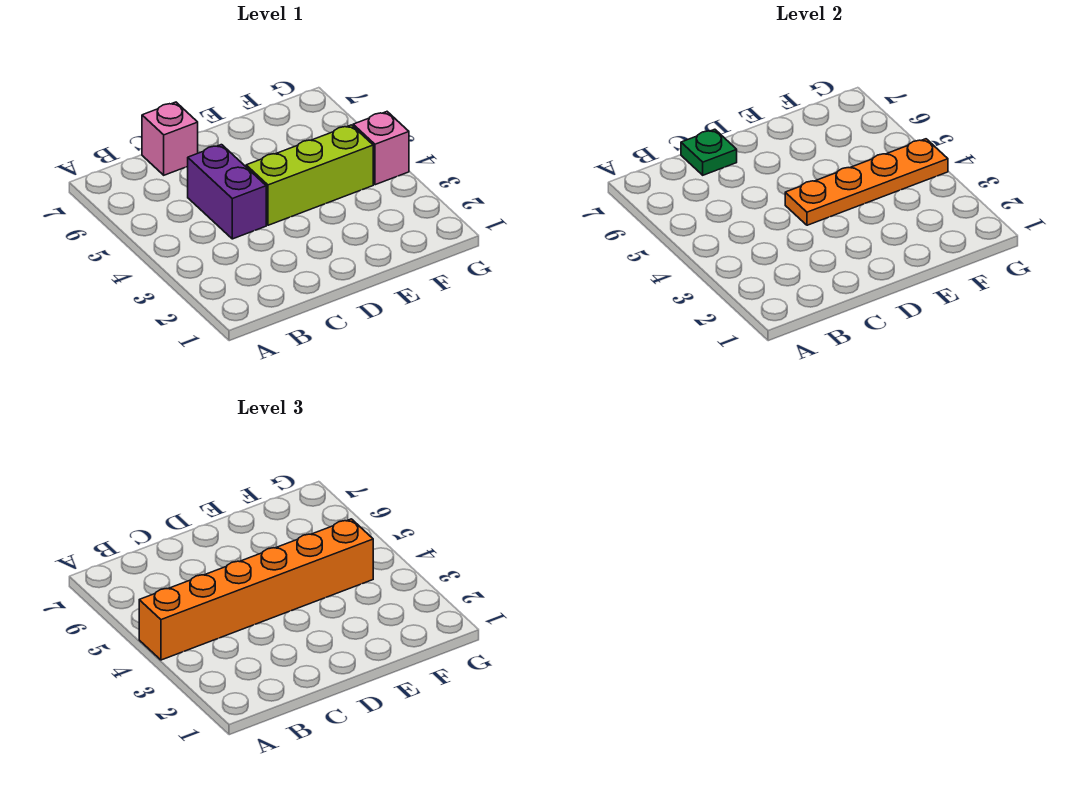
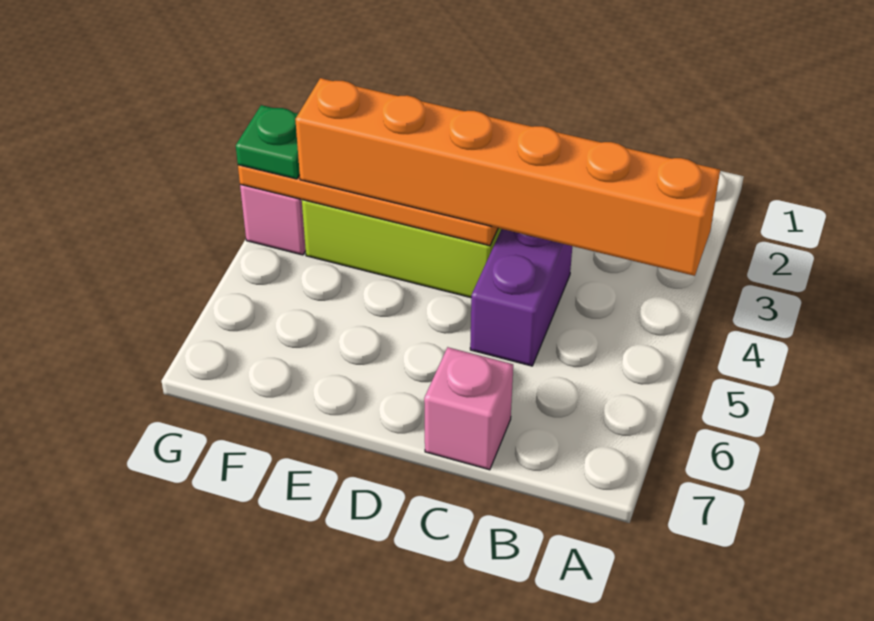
green 1x1 plate [681,129,737,175] -> green 1x1 plate moved to [236,105,300,179]

